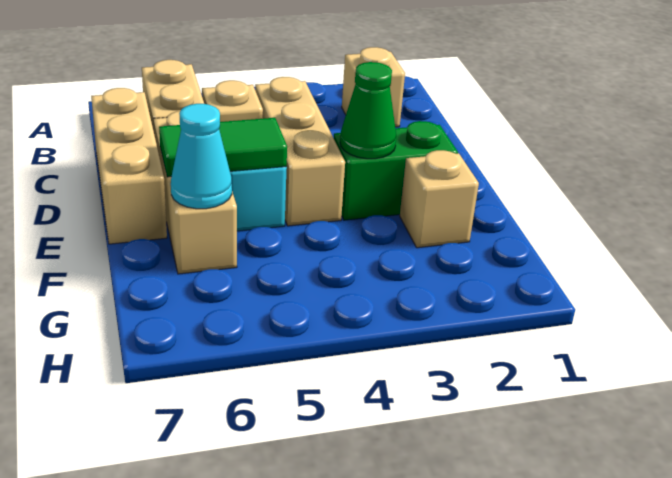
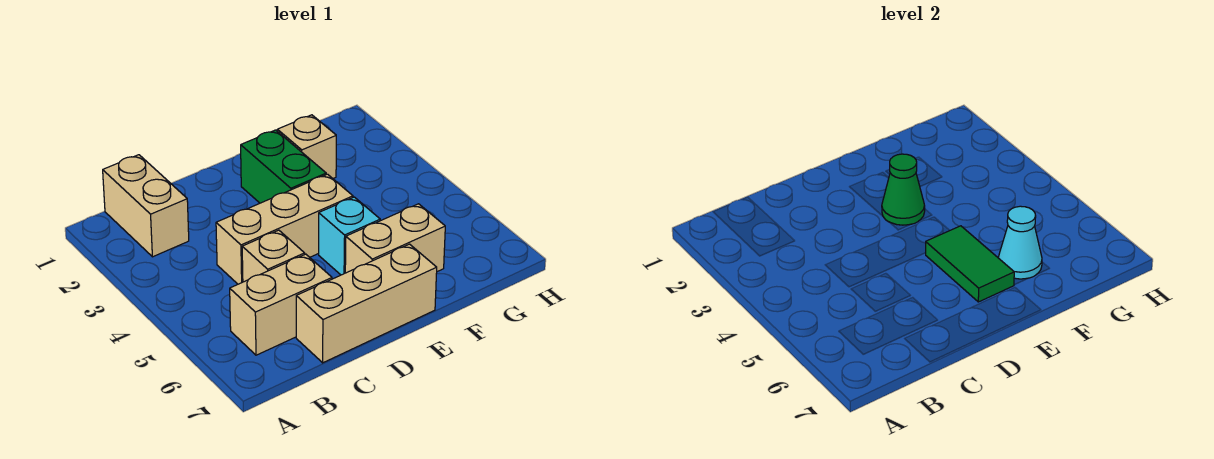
tan 1x1 brick [342,47,405,127] -> tan 1x2 brick [103,155,189,257]
tan 1x3 brick [153,111,237,274] -> tan 1x2 brick [345,204,445,273]

